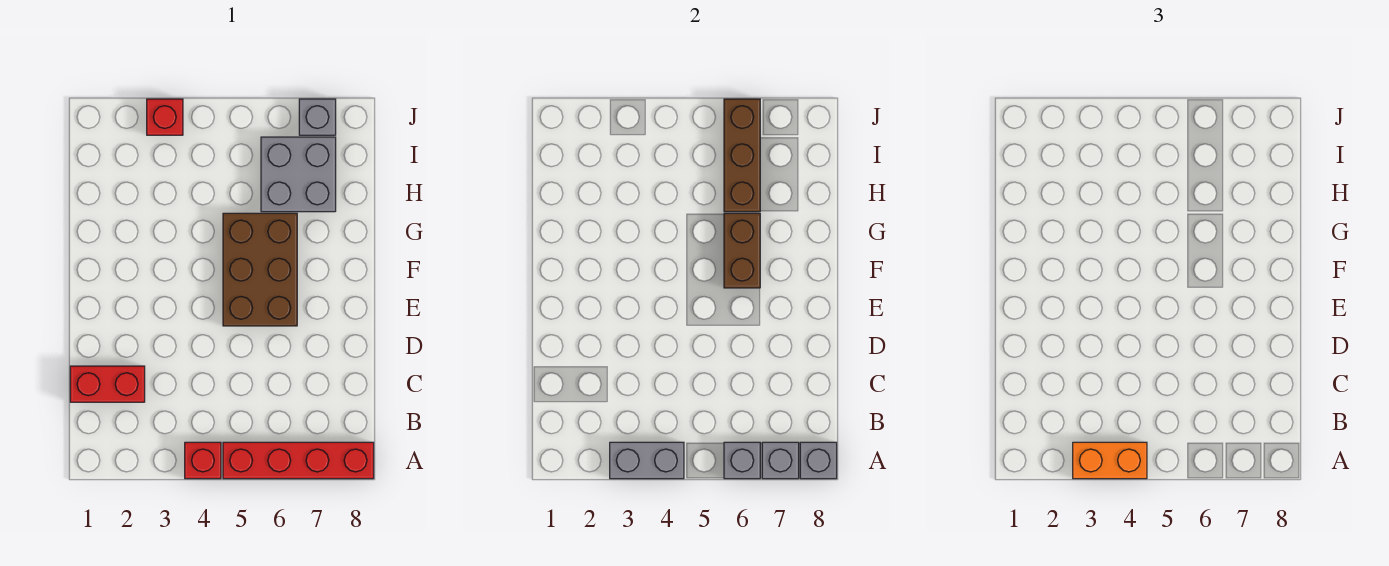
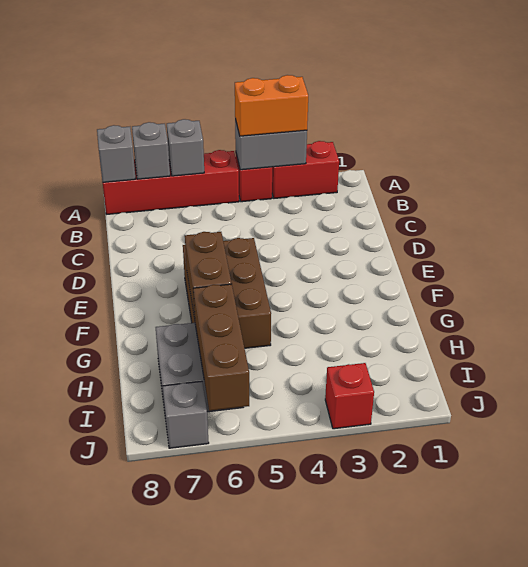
red 1x2 brick [70,366,145,402] -> red 1x2 brick moved to [272,141,339,198]

